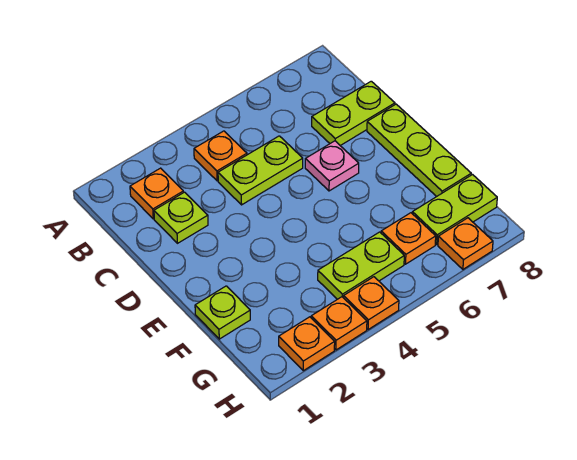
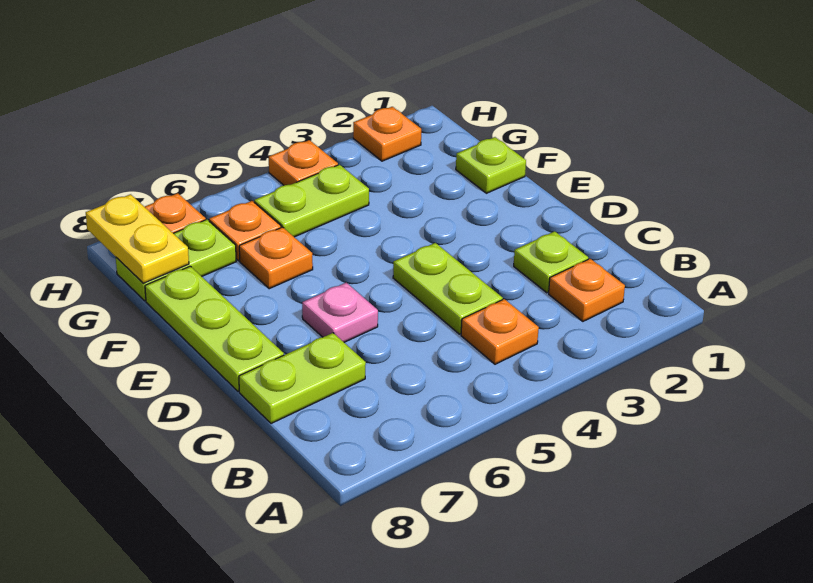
lime 1x2 plate [218,136,303,205] -> lime 1x2 plate turned to [393,243,503,334]
none -> yellow 1x2 plate [86,194,189,283]
orange 1x1 plate [311,297,367,350] -> orange 1x1 plate moved to [239,227,313,289]

